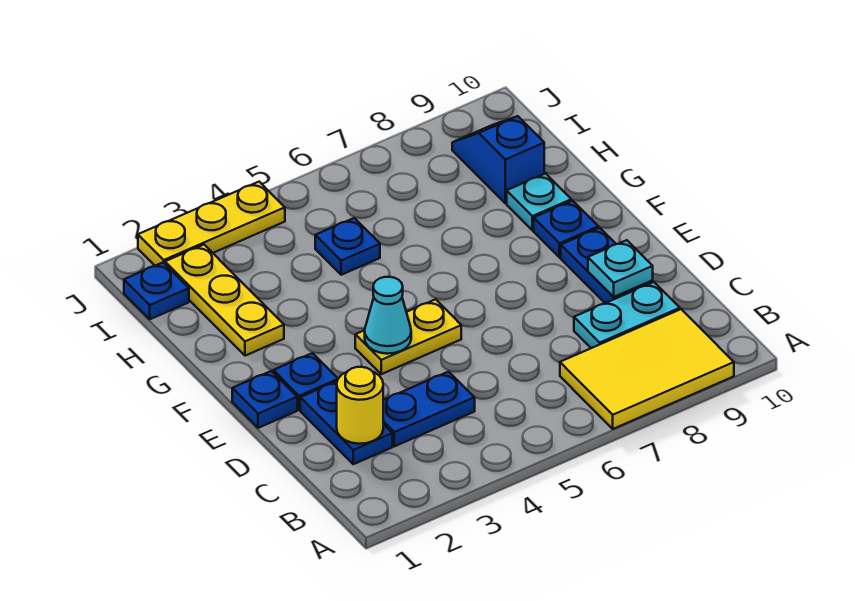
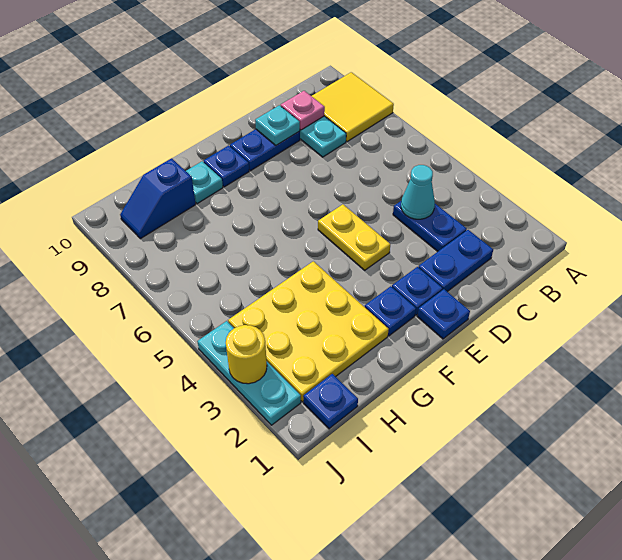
yellow 2x3 tile [560,309,734,429] -> yellow 2x2 tile [312,72,394,142]
yellow 1x1 round brick [337,367,383,444] -> yellow 1x1 round brick moved to [226,325,267,384]
none -> pink 1x1 plate [281,91,325,130]
cyan 1x1 cone [365,277,411,354] -> cyan 1x1 cone moved to [401,165,435,219]
yellow 1x3 plate [165,245,284,356] -> yellow 3x3 plate [228,261,389,402]
blue 1x1 plate [315,218,380,275] -> blue 1x1 plate moved to [365,286,416,336]
yellow 1x3 plate [138,182,285,266] -> cyan 1x3 plate [197,321,301,425]

